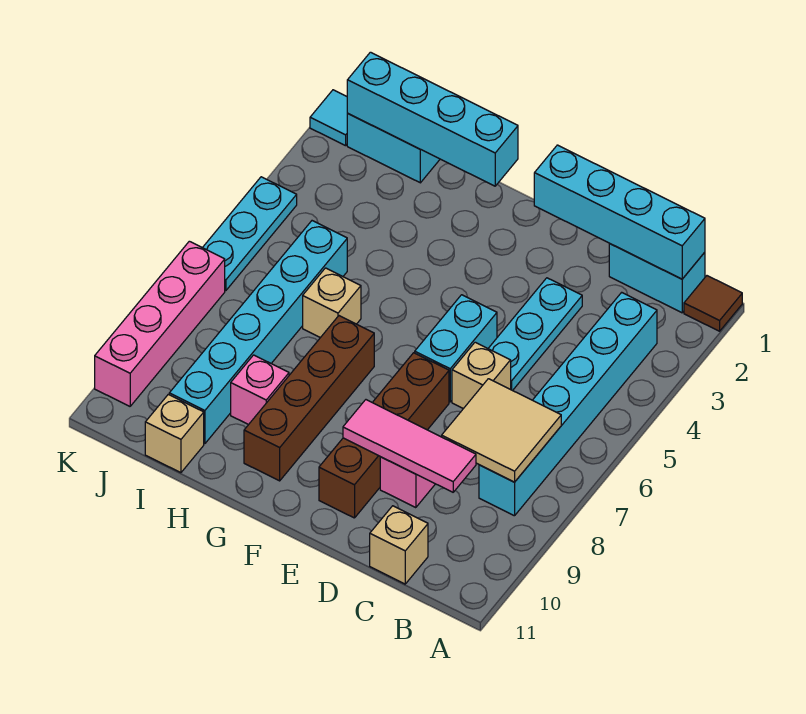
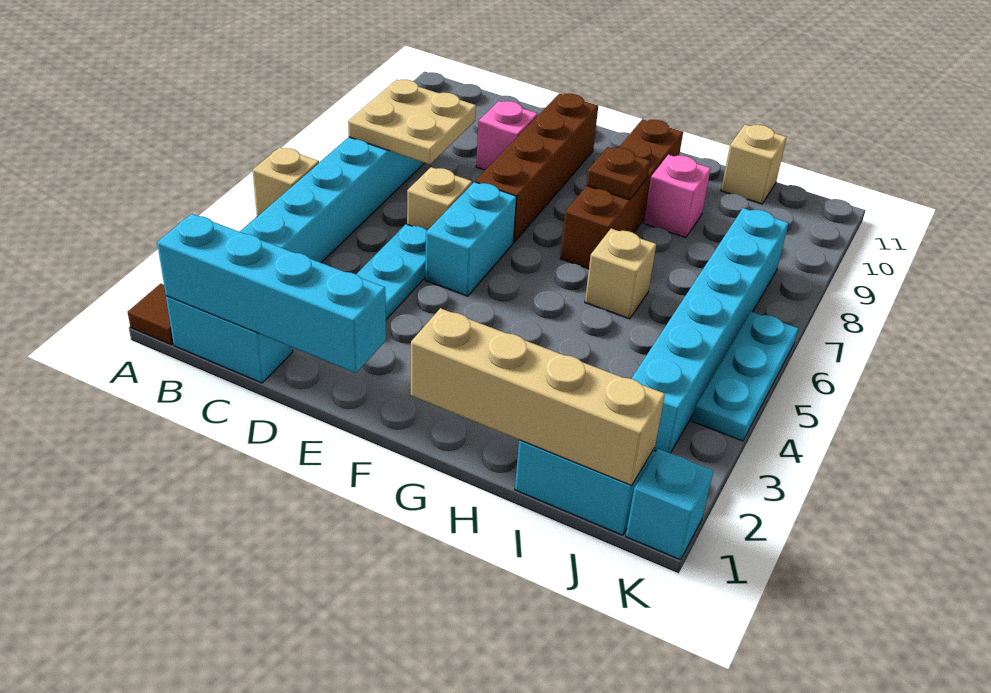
tan 2x2 tile [442,379,561,482] -> tan 2x2 plate [348,80,476,165]
pink 1x3 tile [343,400,476,492] -> none
tan 1x1 brick [370,506,428,584] -> tan 1x1 brick moved to [253,147,319,217]
cyan 1x4 brick [347,52,518,186] -> tan 1x4 brick [410,308,665,486]
none -> brown 1x1 plate [586,147,650,200]
cyan 1x6 brick [169,221,347,444] -> cyan 1x6 brick moved to [631,208,788,453]
cyan 1x1 tile [310,90,348,146] -> cyan 1x1 brick [626,449,713,560]
pink 1x4 brick [95,241,225,406] -> none

